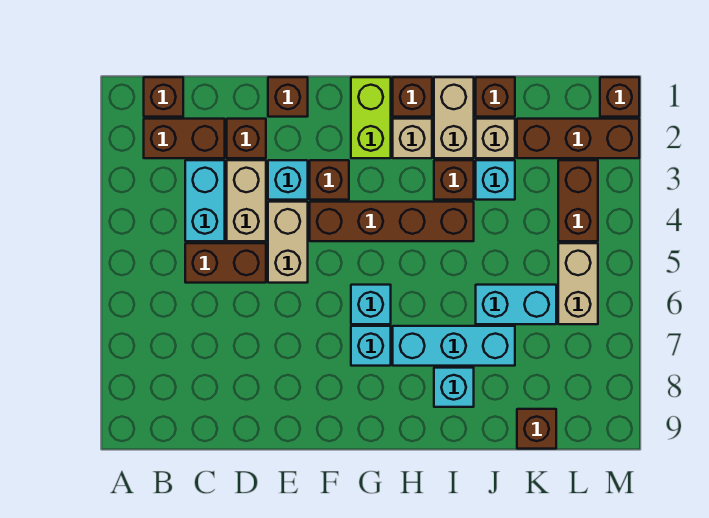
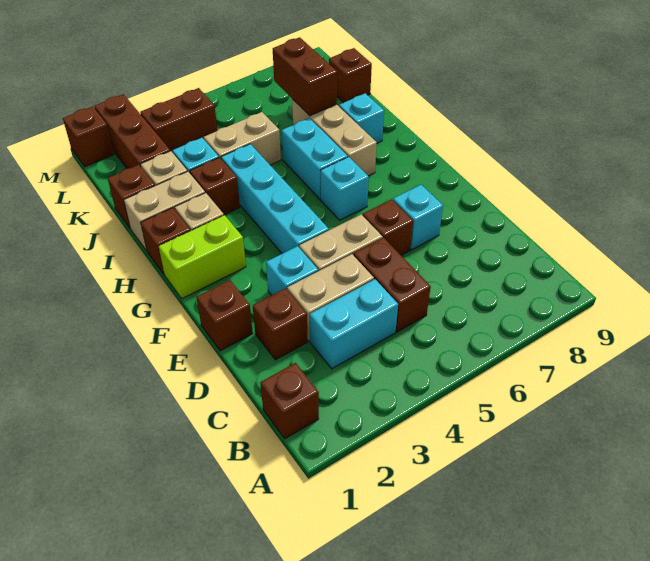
brown 1x2 brick [144,119,225,158] -> brown 1x2 brick moved to [273,37,337,116]
brown 1x1 brick [310,160,349,200] -> brown 1x1 brick moved to [363,199,413,255]
brown 1x4 brick [310,202,474,241] -> cyan 1x4 brick [221,144,329,254]
cyan 1x1 brick [351,326,391,366] -> cyan 1x1 brick moved to [393,185,443,250]
cyan 1x3 brick [393,326,515,366] -> tan 1x3 brick [292,99,377,176]
cyan 1x2 brick [476,285,556,324] -> cyan 1x2 brick moved to [282,118,348,199]
tan 1x2 brick [558,243,598,324] -> tan 1x2 brick moved to [204,112,281,165]

